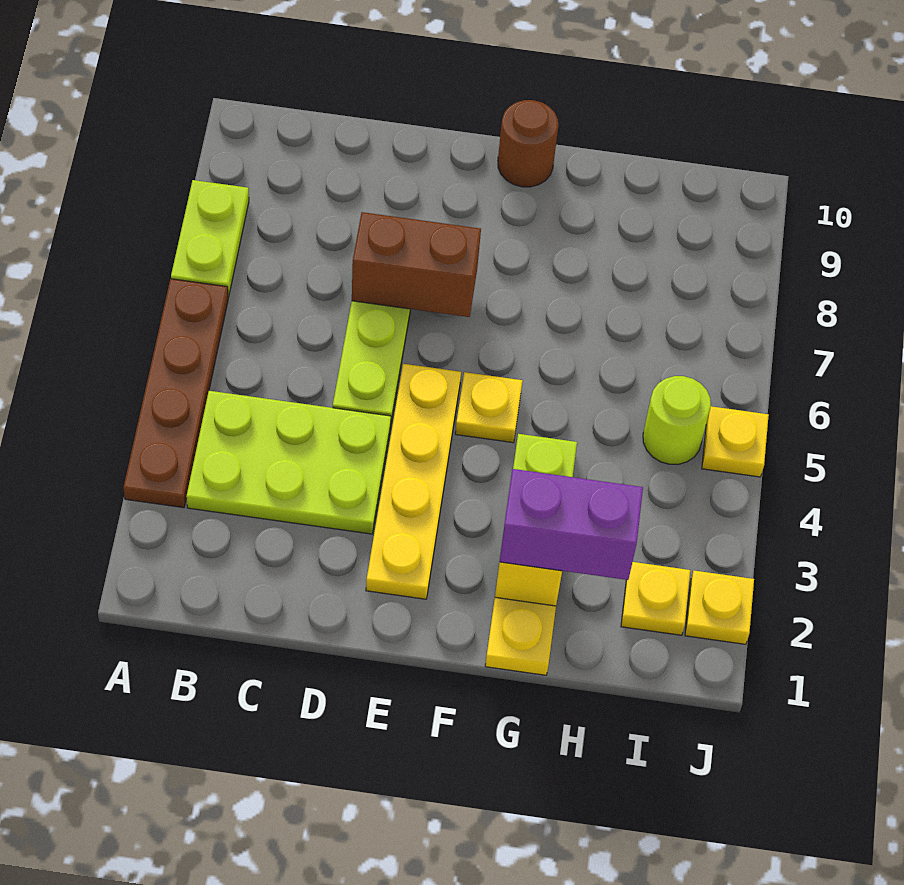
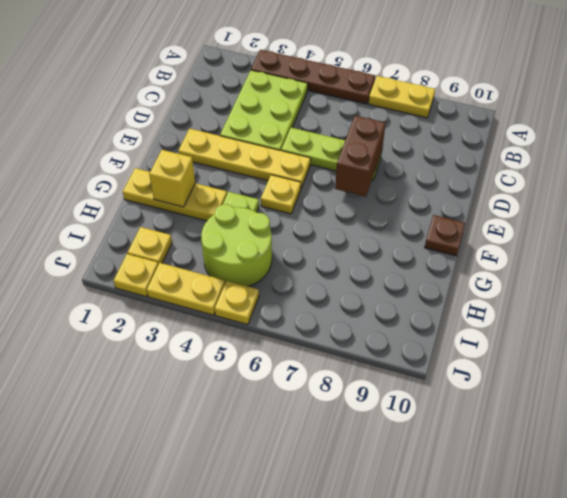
lime 1x2 plate [171,180,249,297] -> yellow 1x2 plate [369,76,435,118]
brown 1x1 round brick [498,100,558,187] -> brown 1x1 plate [425,215,465,256]
purple 1x2 brick [500,469,643,580] -> none
lime 1x1 round brick [643,376,711,464] -> lime 2x2 round brick [201,204,272,286]
none -> yellow 1x2 plate [147,263,225,315]

